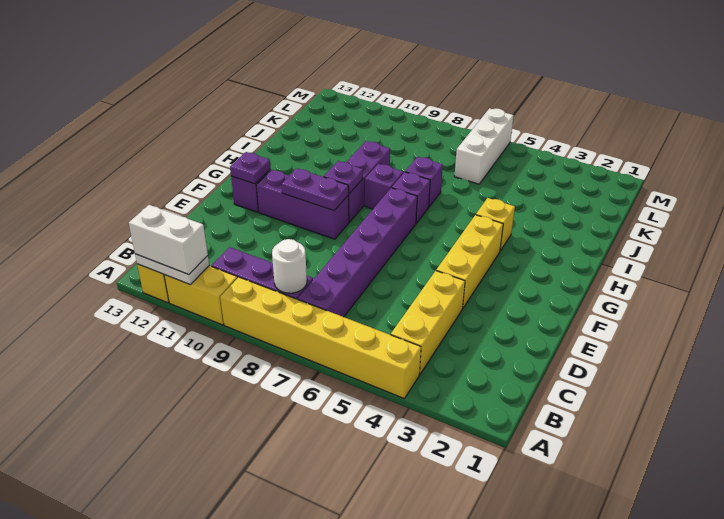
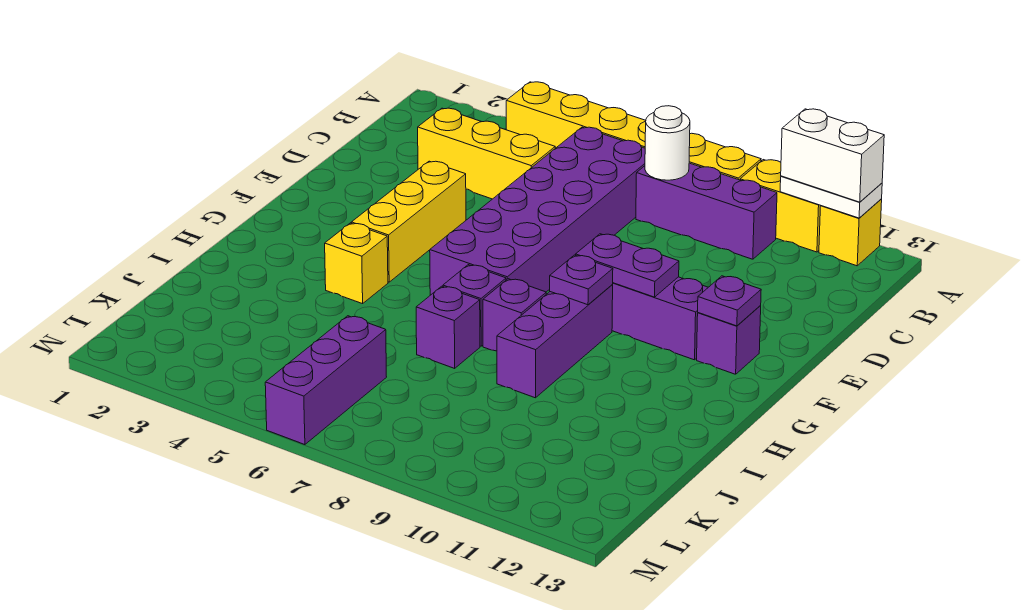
yellow 1x3 brick [391,271,465,374] -> yellow 1x3 brick turned to [418,108,555,199]
purple 1x6 brick [298,188,417,317] -> purple 2x6 brick [430,127,645,295]
white 1x3 brick [454,108,514,184] -> purple 1x3 brick [265,316,386,445]

